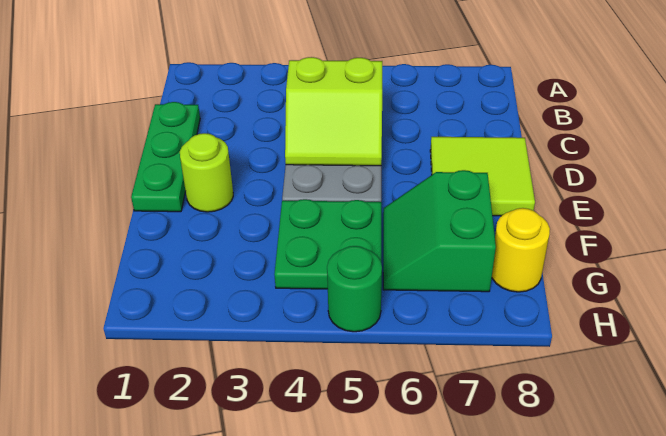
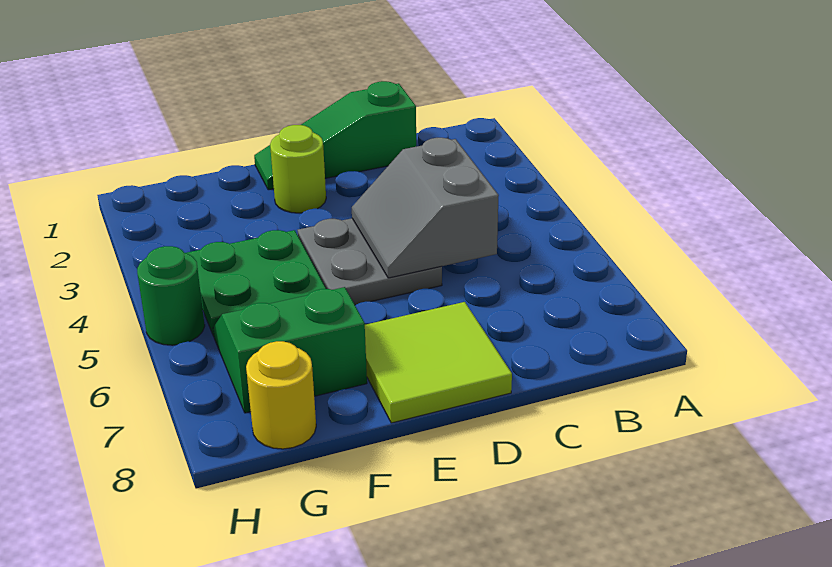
green 1x3 plate [131,102,200,212] -> green 1x3 slope [254,81,416,190]
lime 2x2 slope [285,57,382,166] -> grey 2x2 slope [352,138,499,278]

